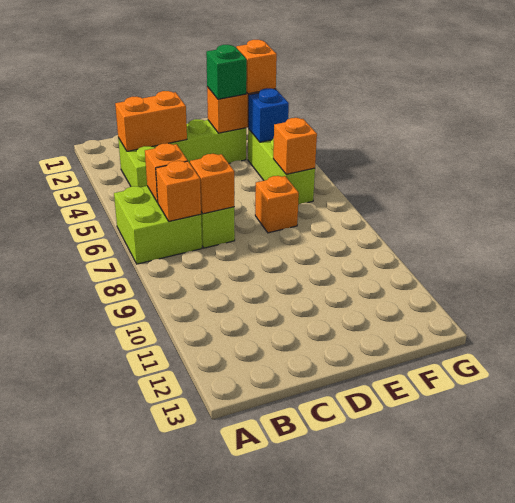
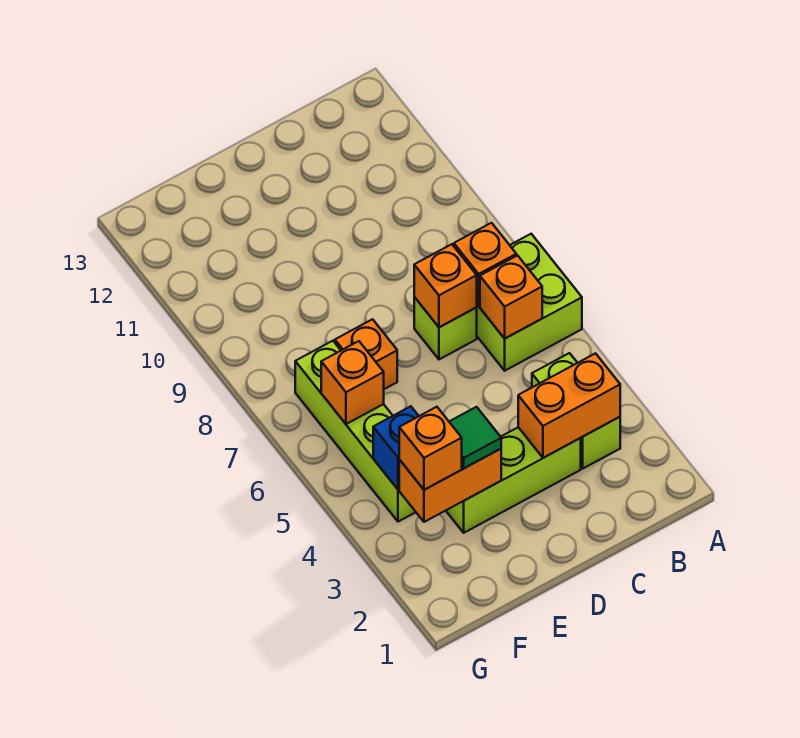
green 1x1 brick [206,45,247,99] -> green 1x1 tile [449,407,501,468]
lime 1x3 brick [248,129,315,205] -> lime 1x4 brick [295,341,415,522]

